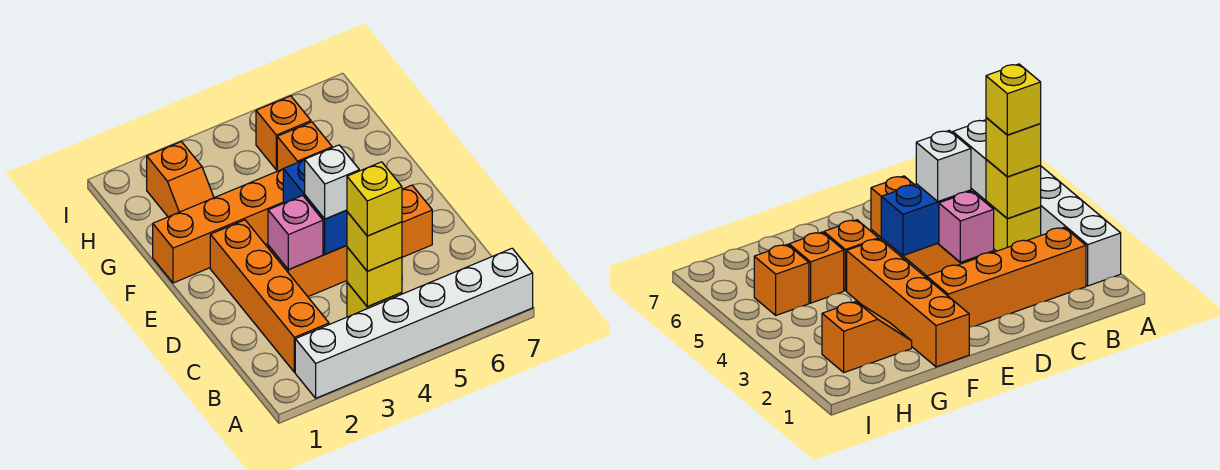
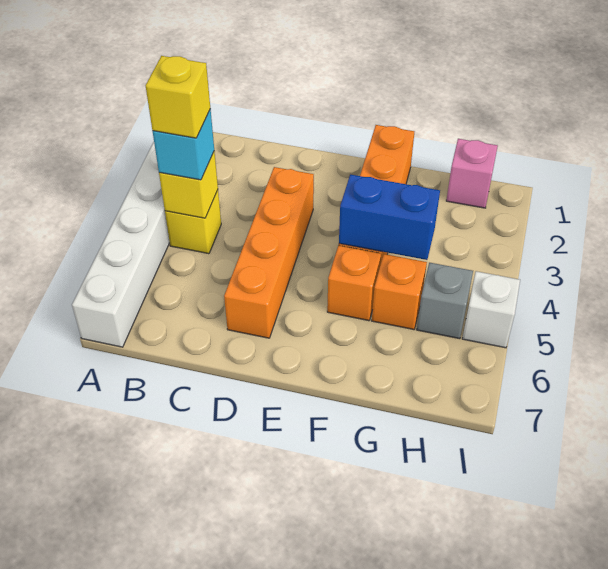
orange 1x4 brick [210,220,329,372] -> none
yellow 1x1 brick [347,212,402,271] -> cyan 1x1 brick [153,109,214,180]
pink 1x1 brick [268,196,323,270] -> pink 1x1 brick moved to [446,139,498,208]
blue 1x2 brick [283,160,347,254] -> blue 1x2 brick moved to [339,175,440,260]
white 1x1 brick [305,145,359,219] -> white 1x1 brick moved to [462,271,520,348]
orange 1x2 slope [147,142,214,217] -> none
orange 1x1 brick [256,96,311,170] -> grey 1x1 brick [417,263,473,339]

